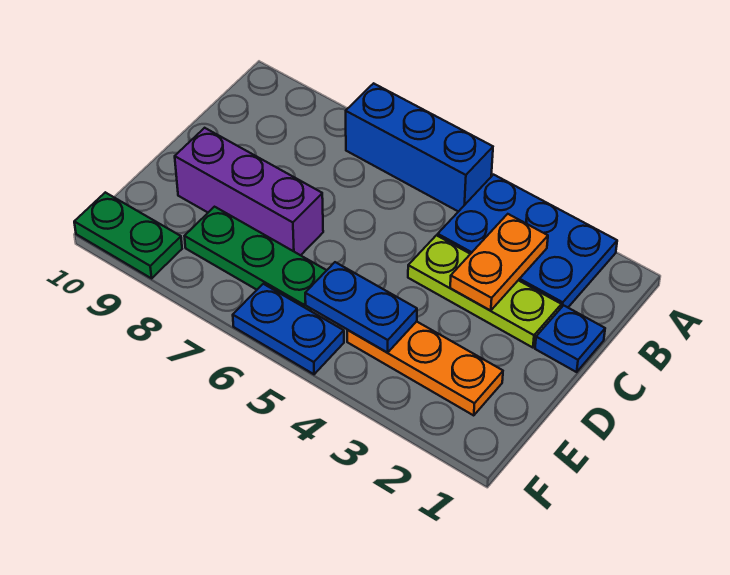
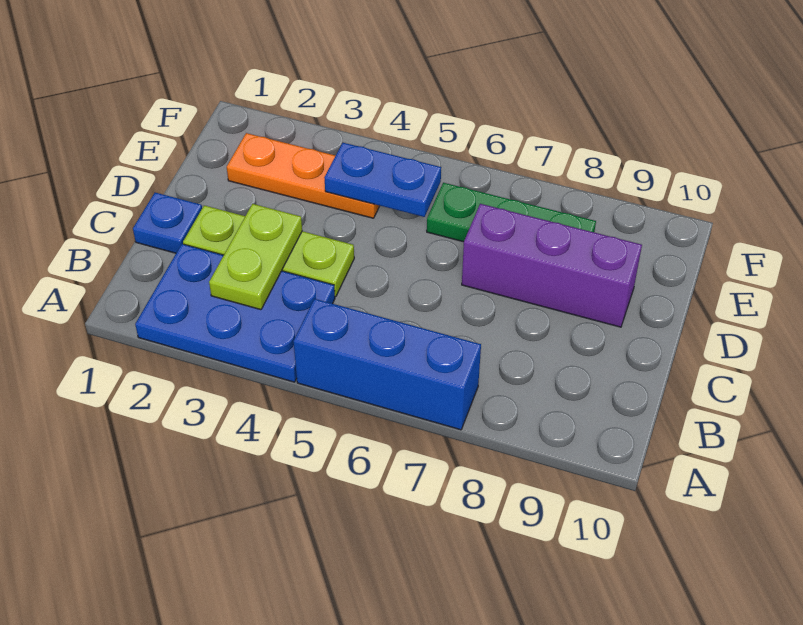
orange 1x2 plate [450,214,548,311] -> lime 1x2 plate [209,204,302,310]
blue 1x2 plate [233,284,344,374] -> none
green 1x2 plate [74,192,182,278] -> none

